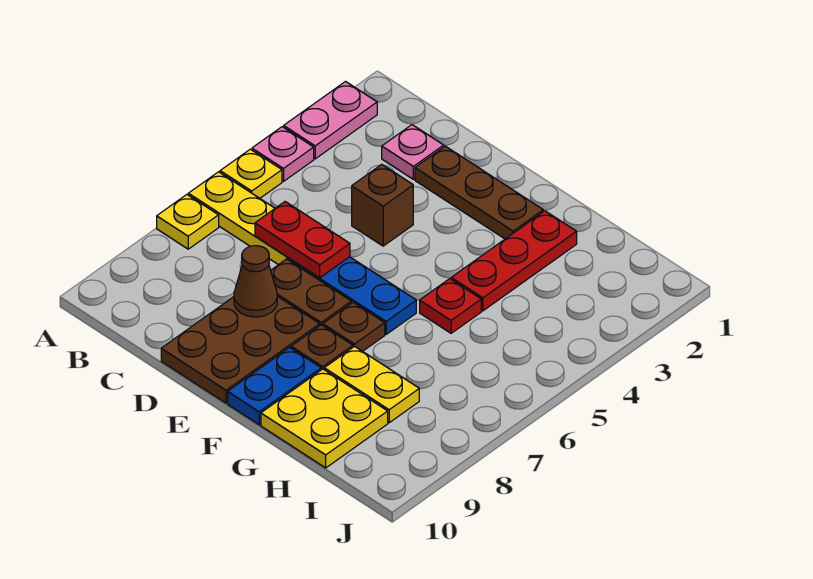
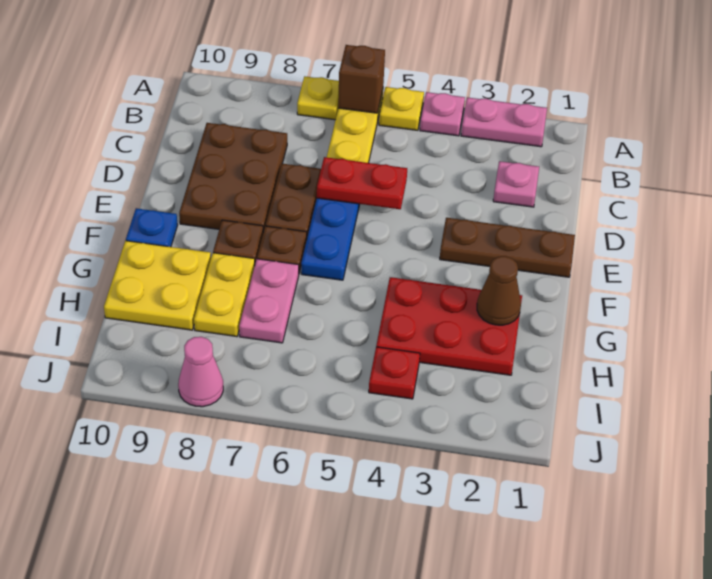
red 1x2 plate [255,202,350,278] -> red 1x2 plate turned to [317,157,407,209]
brown 1x3 plate [415,146,543,239] -> brown 1x3 plate turned to [440,218,575,277]
brown 1x1 brick [352,164,413,246] -> brown 1x1 brick moved to [338,45,385,113]
brown 2x3 plate [161,296,320,403] -> brown 2x3 plate turned to [179,123,287,232]
brown 1x1 cone [234,246,277,317] -> brown 1x1 cone moved to [477,256,521,325]
blue 1x2 plate [228,347,321,425] -> blue 1x1 plate [126,208,178,247]
red 1x3 plate [451,211,577,311] -> red 2x3 plate [376,277,522,375]
red 1x1 plate [420,279,481,333] -> red 1x1 plate moved to [369,347,420,399]
none -> pink 1x2 plate [239,259,299,343]
none -> pink 1x1 cone [178,337,223,407]

